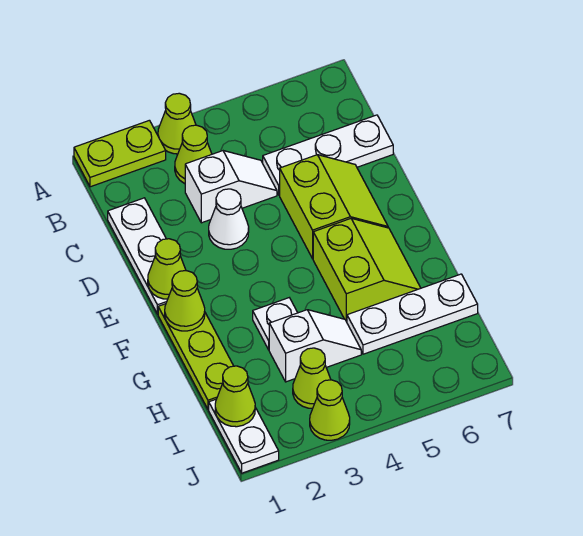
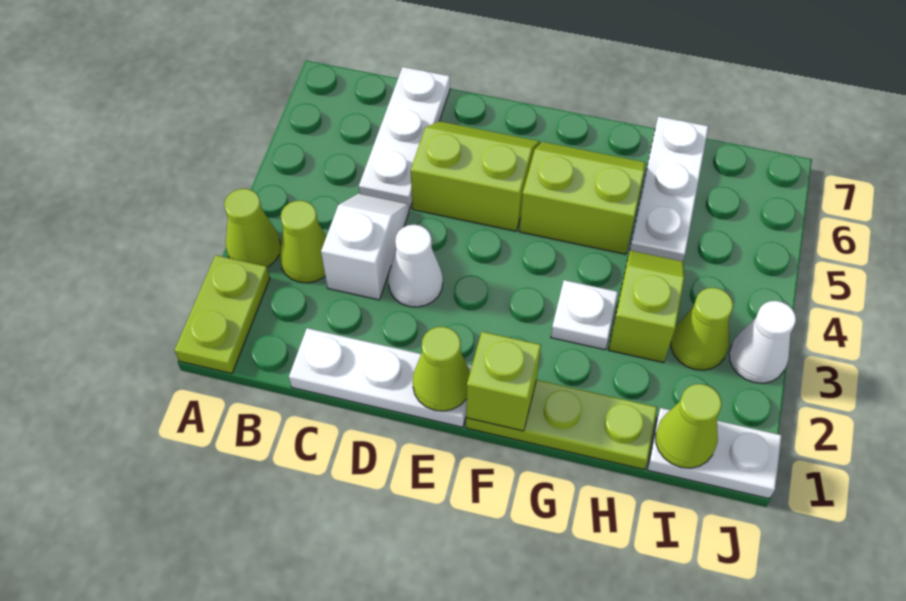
lime 1x1 cone [165,271,205,331] -> lime 1x1 brick [466,332,541,431]
white 1x2 slope [269,310,361,382] -> lime 1x2 slope [609,250,684,363]
lime 1x1 cone [310,380,350,440] -> white 1x1 cone [729,301,796,383]

